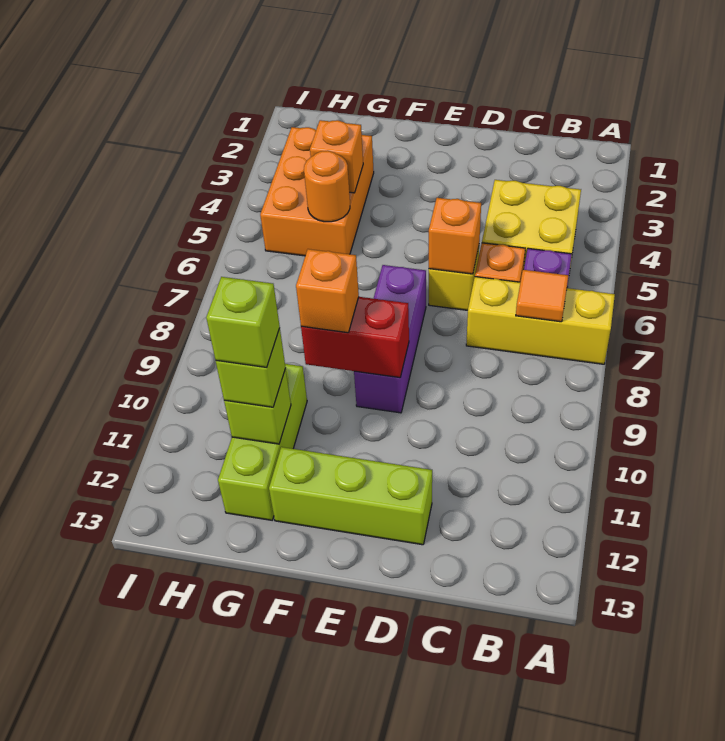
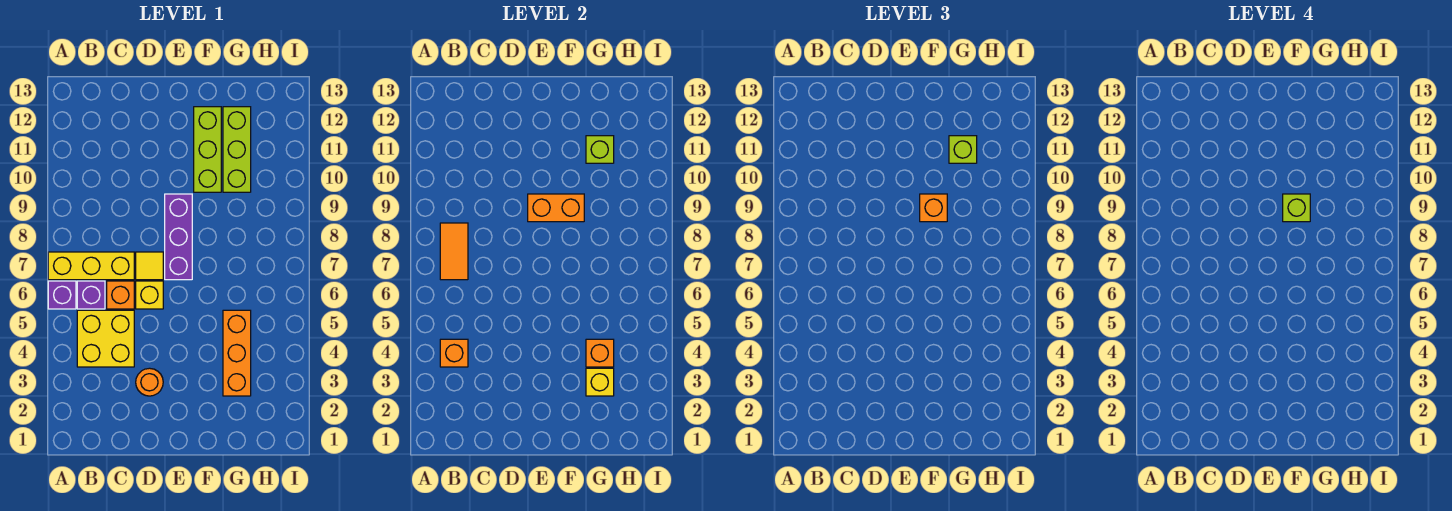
none -> purple 1x1 brick [48,281,76,309]
orange 1x1 tile [516,270,569,322] -> orange 1x2 tile [440,223,468,280]
orange 1x1 brick [429,198,481,274] -> orange 1x1 brick moved to [440,339,468,367]
none -> yellow 1x1 tile [136,252,163,280]
lime 1x3 brick [269,447,432,545] -> lime 1x3 brick turned to [194,107,221,192]
red 1x2 brick [301,297,409,378] -> orange 1x2 brick [528,194,584,222]
orange 2x3 brick [260,127,374,256] -> orange 1x3 brick [223,310,251,396]
none -> yellow 1x1 brick [586,368,614,396]
orange 1x1 round brick [304,151,350,222] -> orange 1x1 round brick moved to [136,368,163,396]
lime 1x1 brick [206,277,280,367] -> lime 1x1 brick moved to [1283,194,1310,222]

